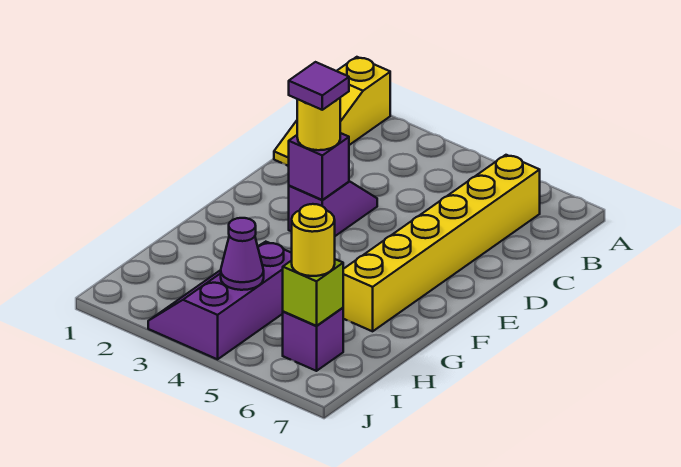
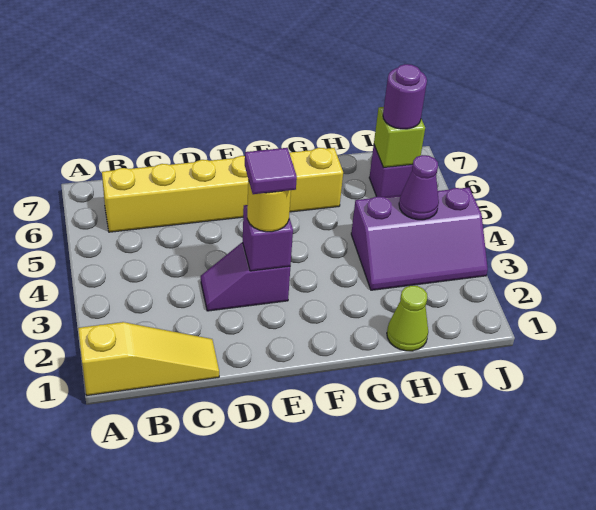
none -> lime 1x1 cone [387,285,428,351]
yellow 1x1 round brick [292,204,335,276] -> purple 1x1 round brick [383,64,427,129]

